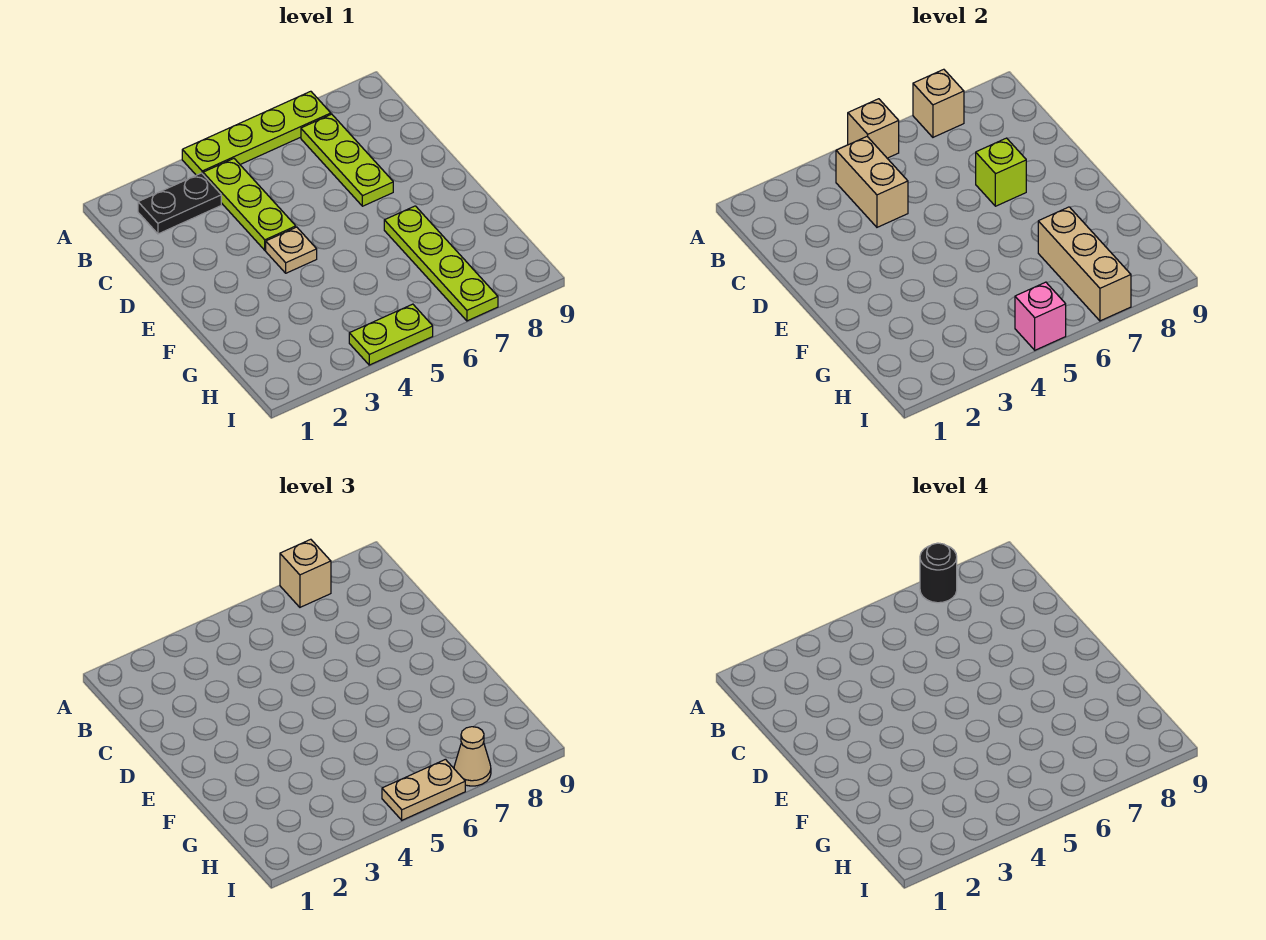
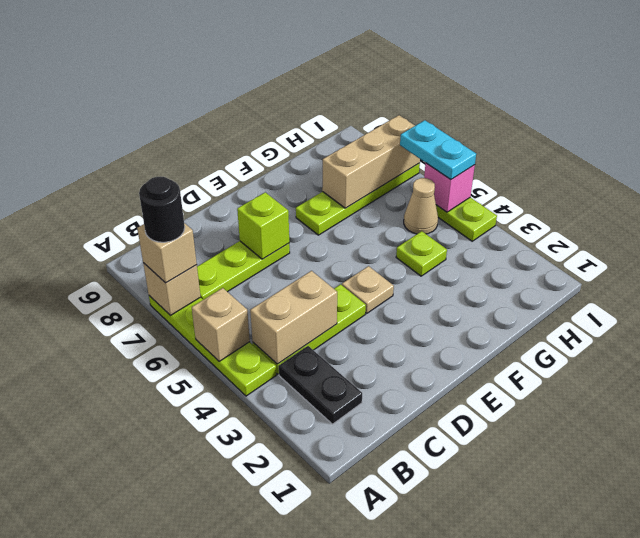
none -> lime 1x1 plate [396,231,447,276]
tan 1x2 plate [382,759,465,820] -> cyan 1x2 plate [400,120,476,180]
tan 1x1 cone [454,727,491,786] -> tan 1x1 cone moved to [404,178,438,234]

